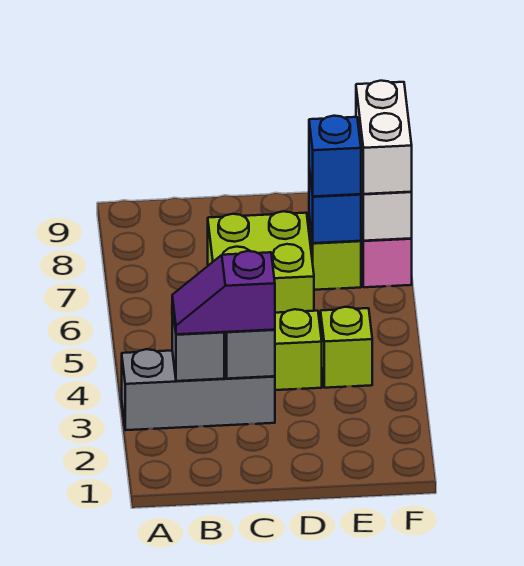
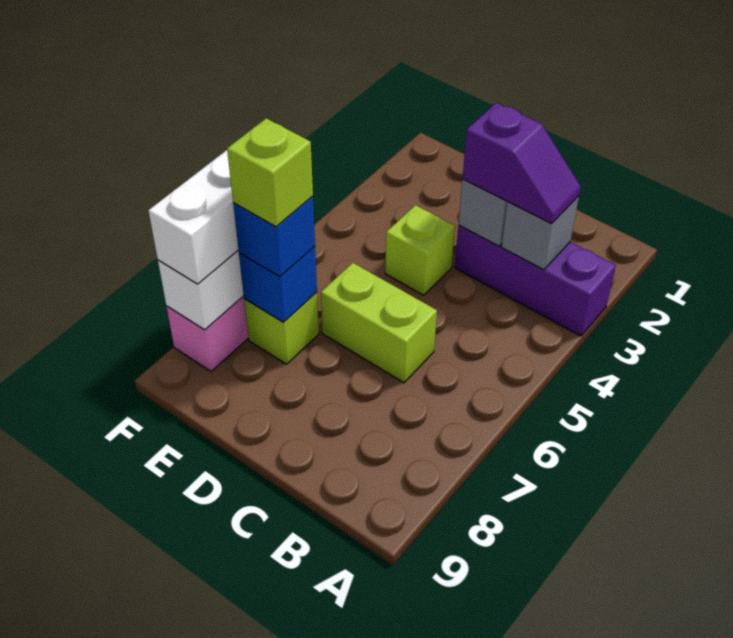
grey 1x3 brick [122,349,275,430] -> purple 1x3 brick [455,226,616,336]
lime 2x2 brick [208,211,314,313] -> lime 1x2 brick [321,263,437,383]
lime 1x1 brick [321,307,372,388] -> lime 1x1 brick moved to [227,118,313,227]

